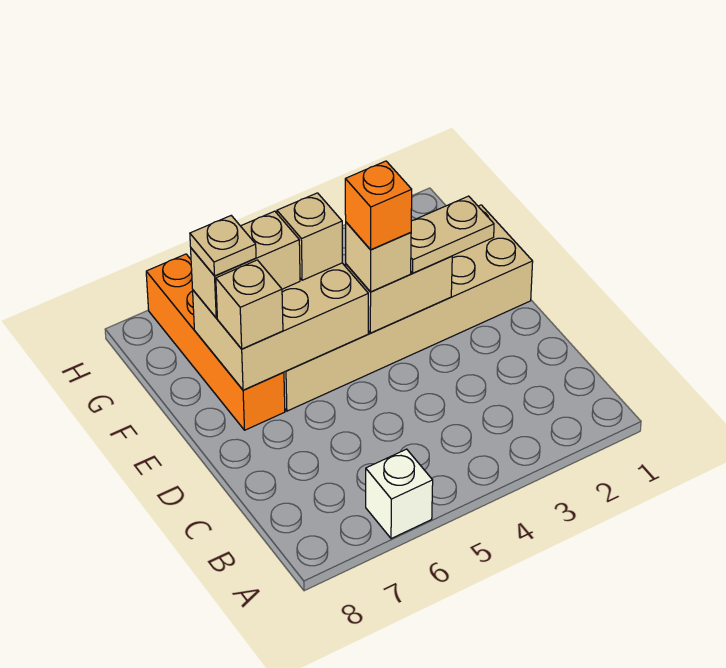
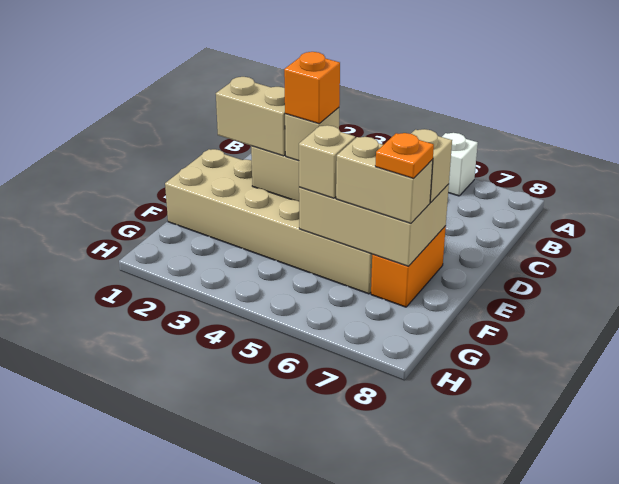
tan 1x2 plate [411,196,494,273] -> tan 1x2 brick [216,77,285,156]
orange 1x4 brick [146,254,285,430] -> orange 1x2 brick [371,226,446,307]
tan 1x1 plate [190,216,256,276] -> orange 1x1 plate [375,133,434,178]

